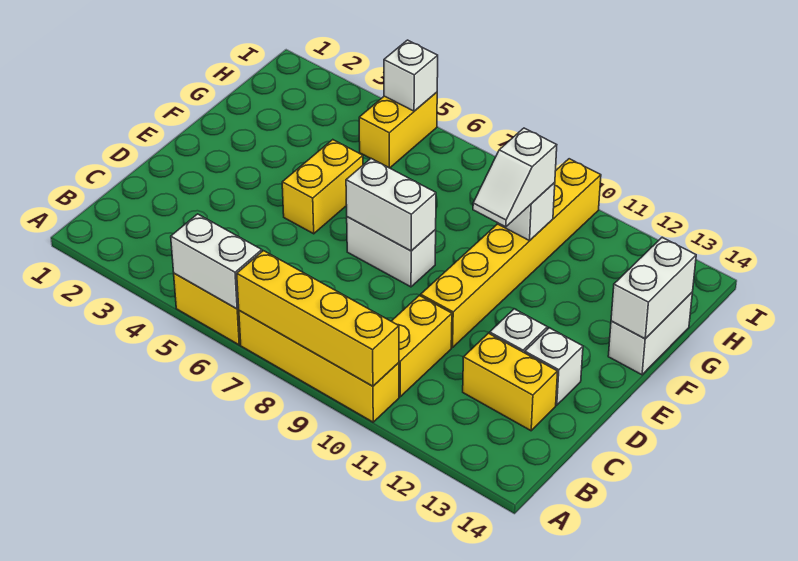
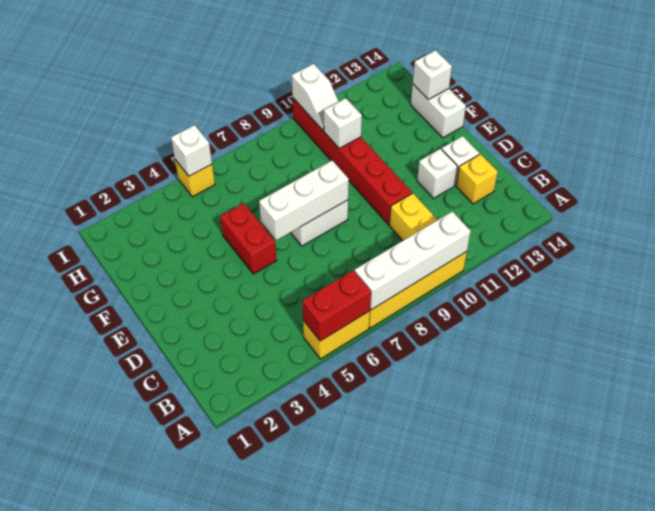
white 1x2 brick [171,214,262,309] -> red 1x2 brick [302,270,371,341]
yellow 1x4 brick [237,251,399,386] -> white 1x4 brick [355,211,471,310]
yellow 1x2 brick [463,333,558,431] -> yellow 1x1 brick [456,154,498,204]
yellow 1x6 brick [421,159,601,348] -> red 1x6 brick [293,98,412,225]
yellow 1x2 brick [282,140,363,234] -> red 1x2 brick [220,203,277,274]
white 1x2 brick [346,159,436,251] -> white 1x3 brick [259,161,349,240]
white 1x2 slope [473,128,557,227] -> white 1x2 slope moved to [292,64,339,131]
white 1x2 brick [611,237,696,339] -> white 1x1 brick [413,50,452,99]
yellow 1x2 brick [359,92,437,168] -> yellow 1x1 brick [175,160,215,197]

